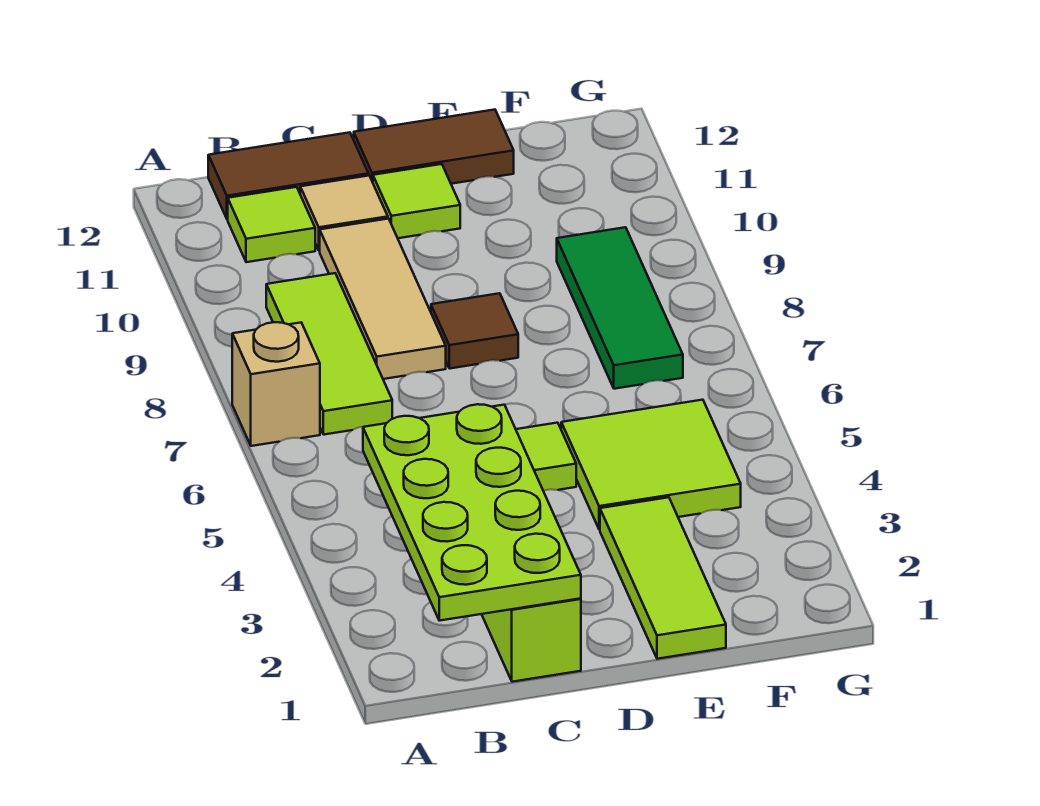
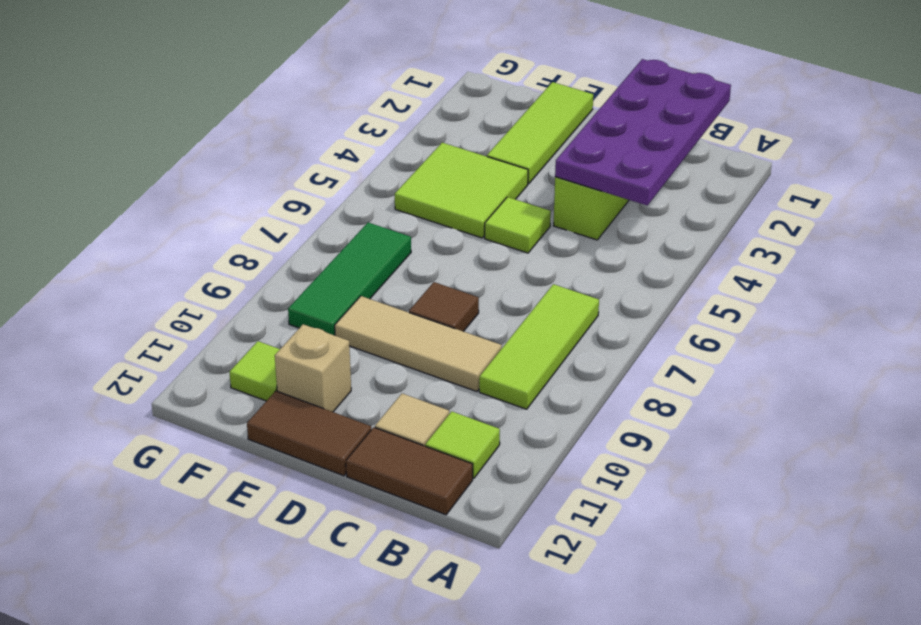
tan 1x1 brick [232,322,320,446] -> tan 1x1 brick moved to [275,324,351,412]
lime 2x4 plate [363,404,581,621] -> purple 2x4 plate [555,59,731,206]
tan 1x3 tile [320,219,446,379] -> tan 1x3 tile turned to [335,296,502,392]
lime 1x1 tile [373,164,460,238] -> lime 1x1 tile moved to [229,341,280,401]

